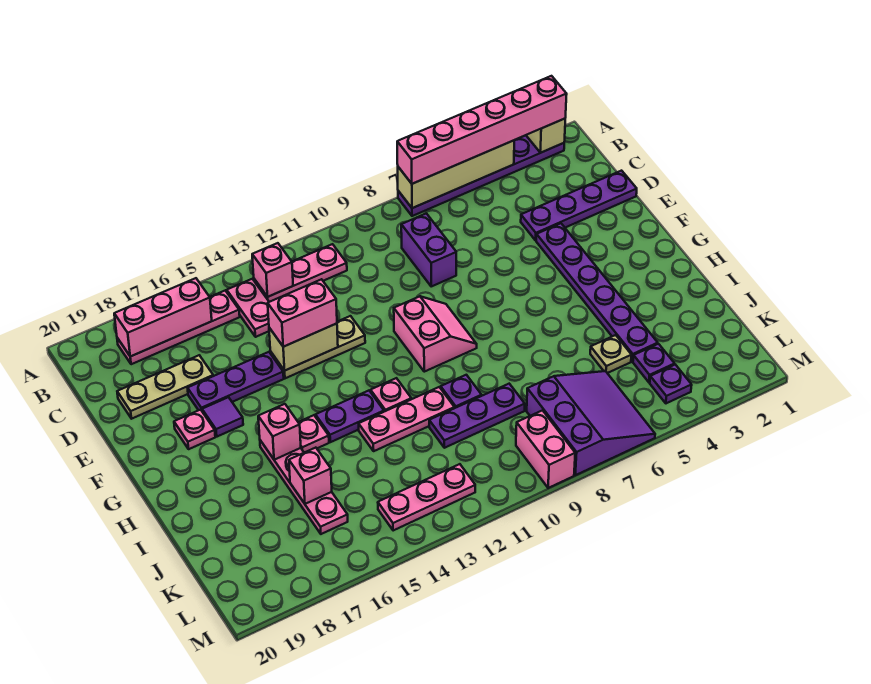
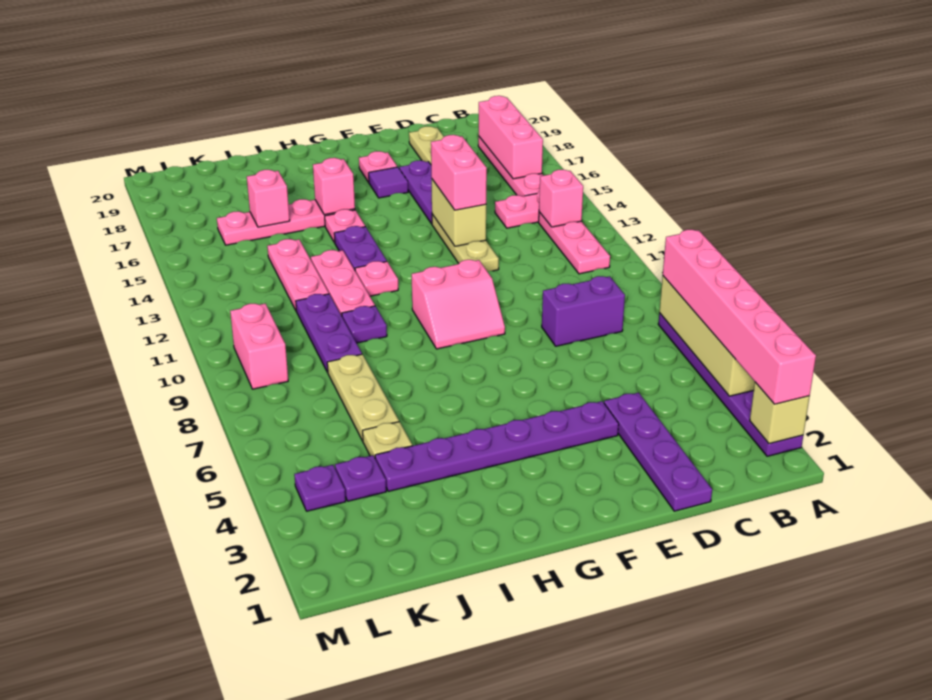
none -> tan 1x3 plate [327,354,399,441]
purple 3x3 slope [527,371,655,475] -> none
pink 1x2 brick [516,410,575,488] -> pink 1x2 brick turned to [230,303,288,389]
pink 1x3 plate [378,464,475,531] -> pink 1x3 plate moved to [267,239,329,311]

